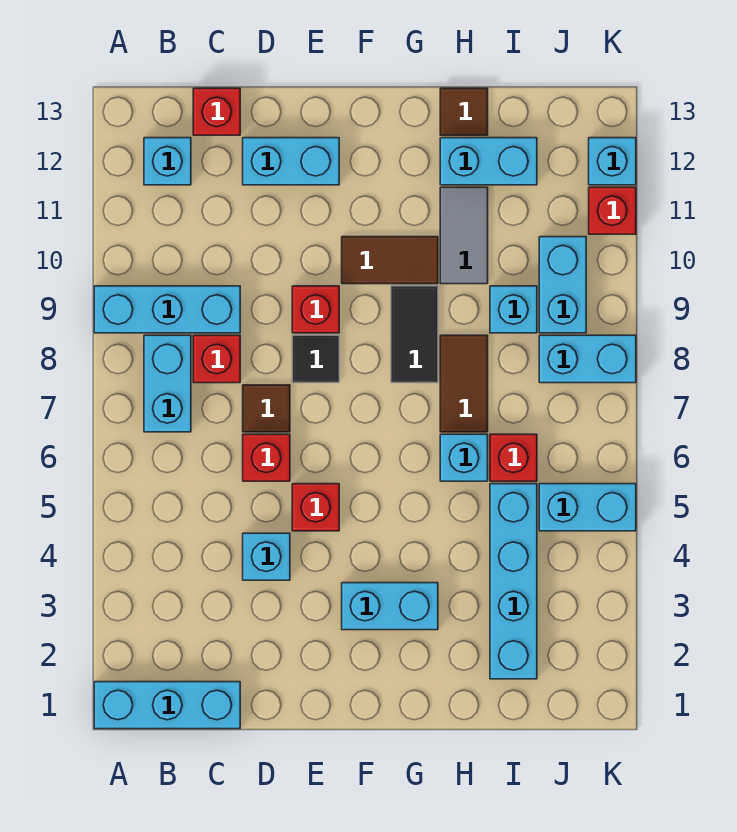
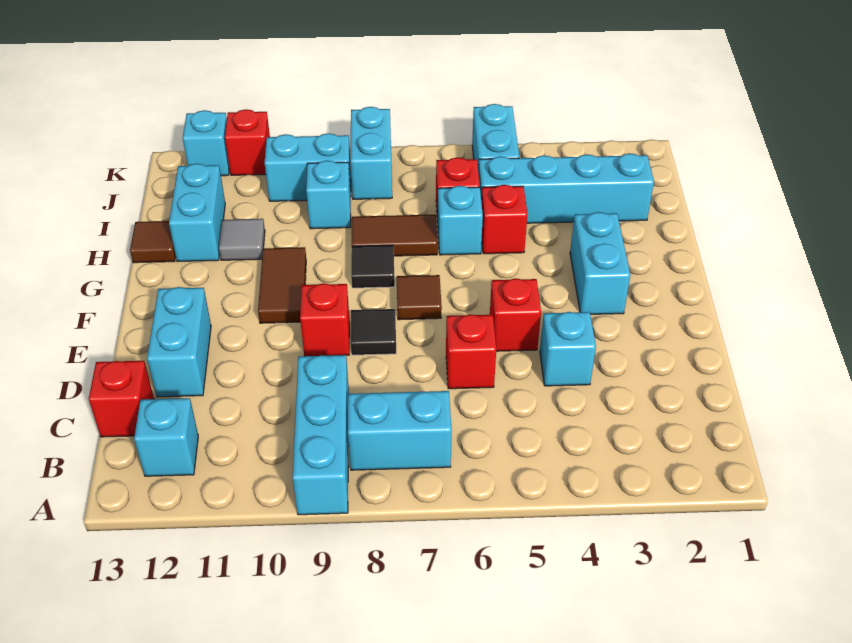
cyan 1x3 brick [94,682,240,729] -> none
red 1x1 brick [193,335,240,383] -> red 1x1 brick moved to [481,185,528,254]
brown 1x1 tile [243,385,290,432] -> brown 1x1 tile moved to [397,275,442,320]
black 1x2 tile [391,286,438,383] -> black 1x1 tile [351,245,395,288]
grey 1x2 tile [440,187,488,284] -> grey 1x1 tile [219,219,265,260]

